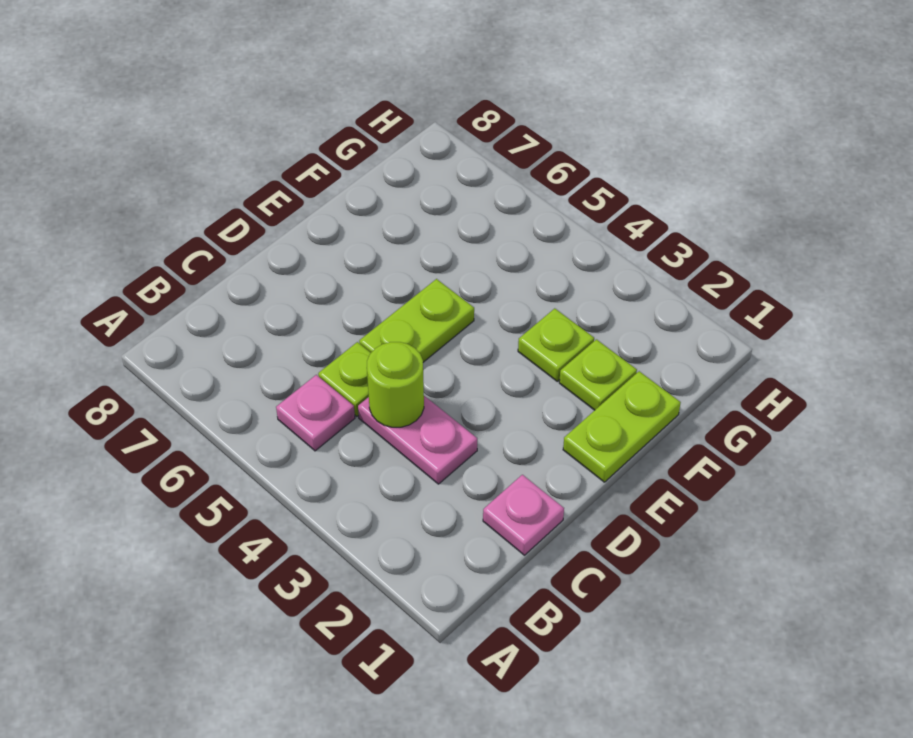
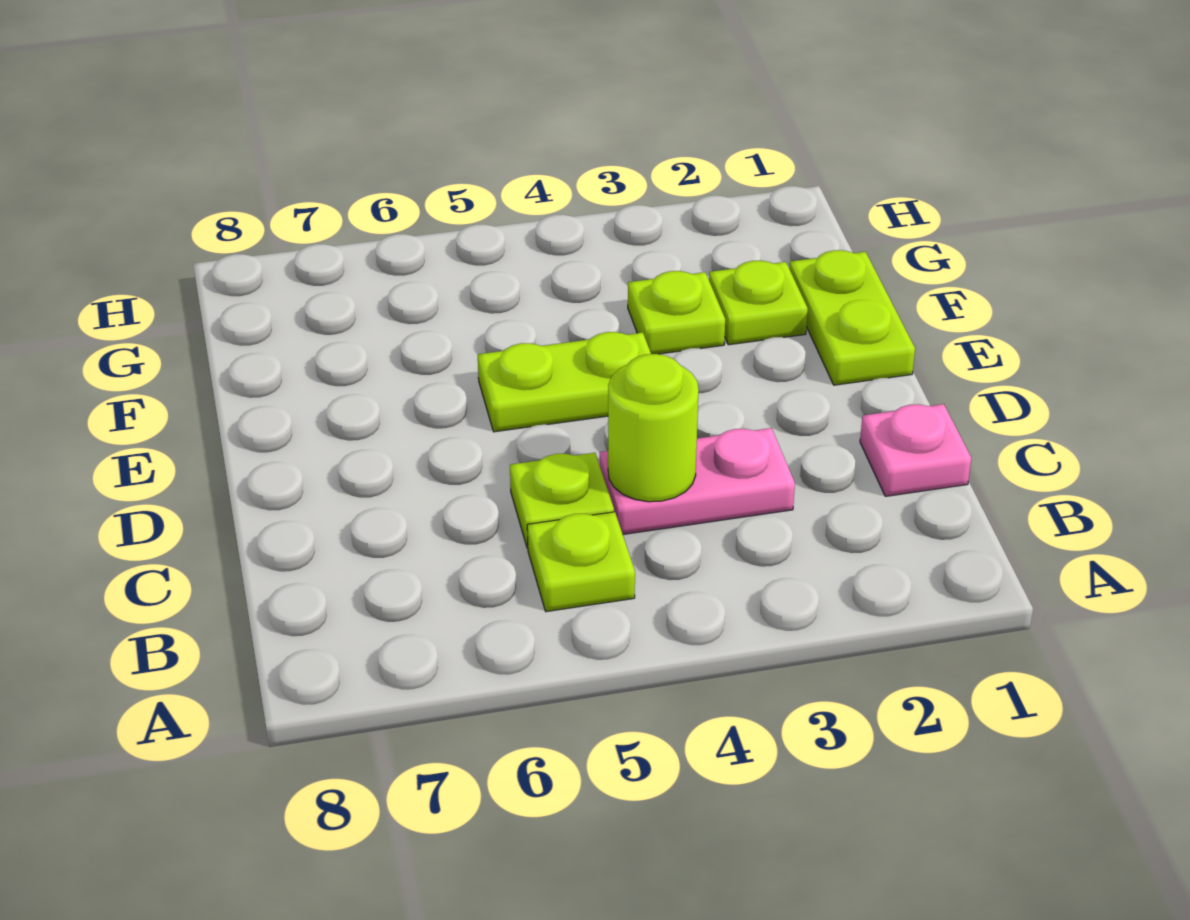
pink 1x1 plate [276,375,355,451] -> lime 1x1 plate [527,512,635,612]
lime 1x2 plate [359,279,474,362] -> lime 1x2 plate turned to [478,332,651,432]

